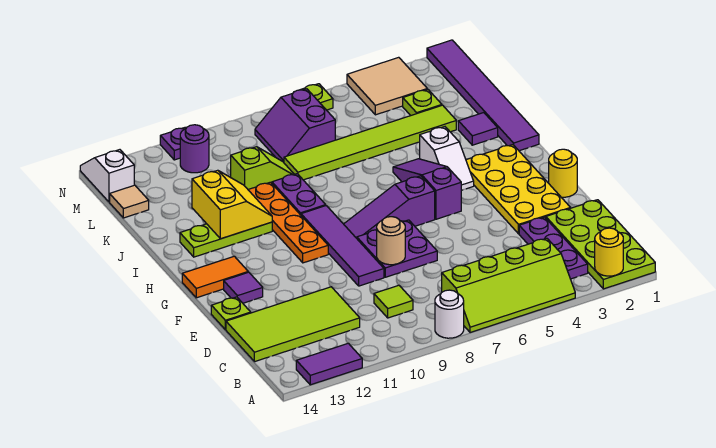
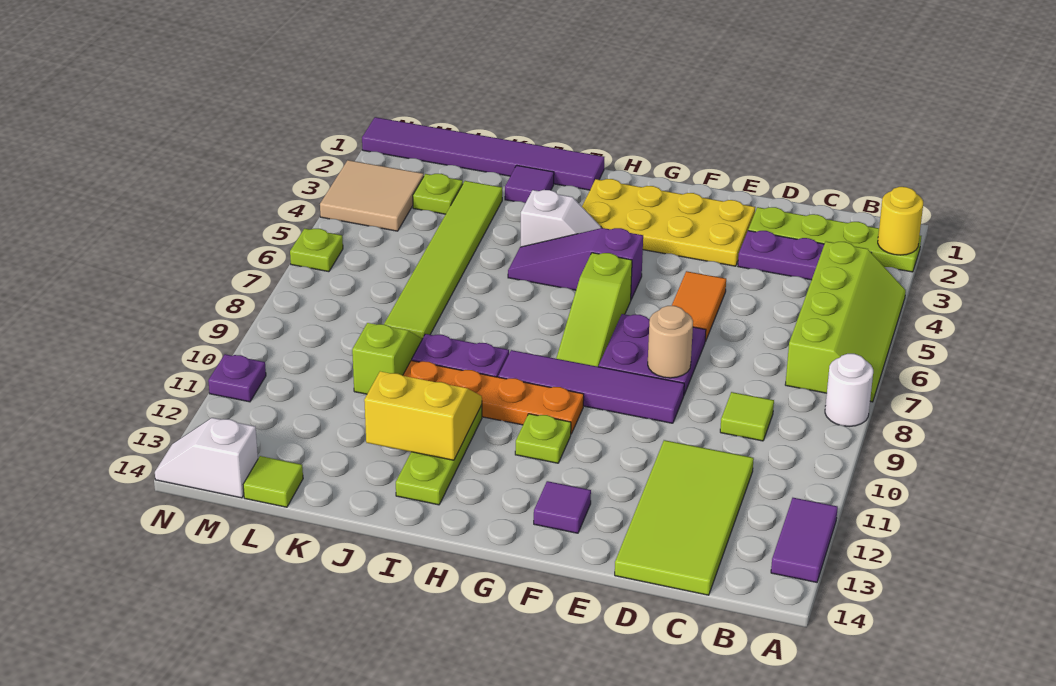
lime 2x4 plate [546,200,655,289] -> lime 1x4 plate [748,207,921,272]
lime 1x1 plate [211,297,251,330] -> lime 1x1 plate moved to [515,414,571,463]
yellow 1x1 round brick [549,149,577,197] -> none
purple 1x3 slope [344,176,435,238] -> lime 1x3 slope [556,253,632,367]
orange 1x2 tile [182,256,248,298] -> orange 1x2 tile moved to [672,271,726,342]
purple 2x2 slope [255,89,335,162] -> none
tan 1x1 tile [110,185,149,218] -> lime 1x1 tile [243,456,303,507]
purple 1x1 round brick [180,125,209,173] -> none

